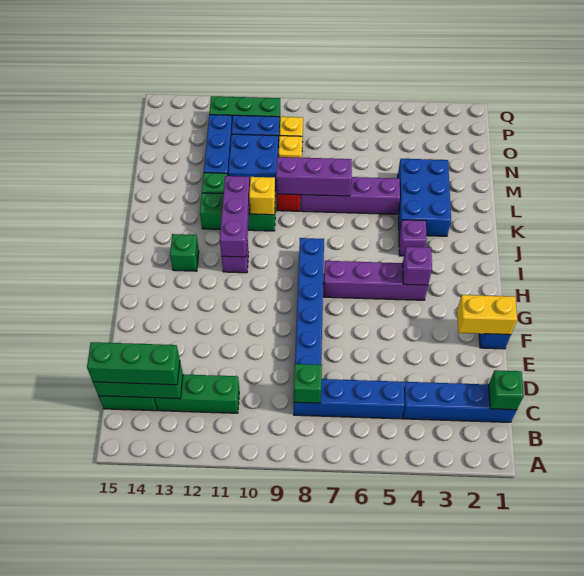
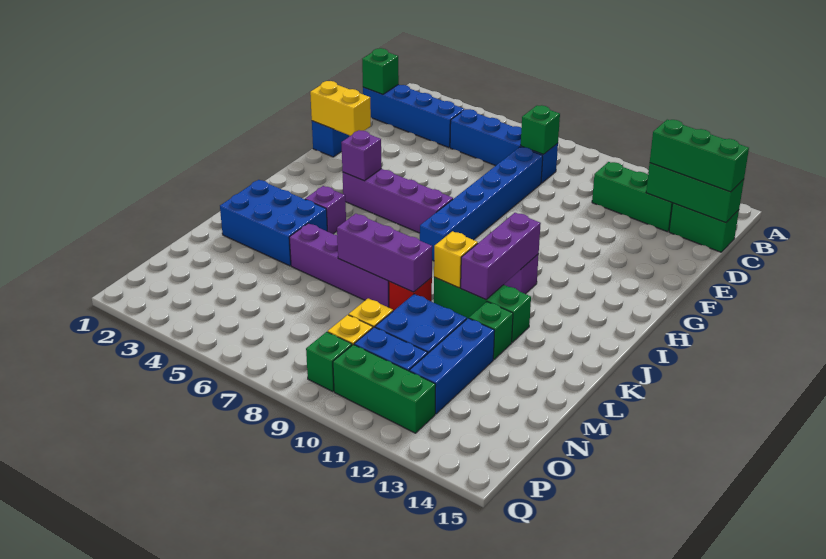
green 1x1 brick [170,234,199,271] -> green 1x1 brick moved to [306,332,352,392]
blue 2x3 brick [398,159,451,236] -> blue 2x3 brick turned to [220,180,327,266]

